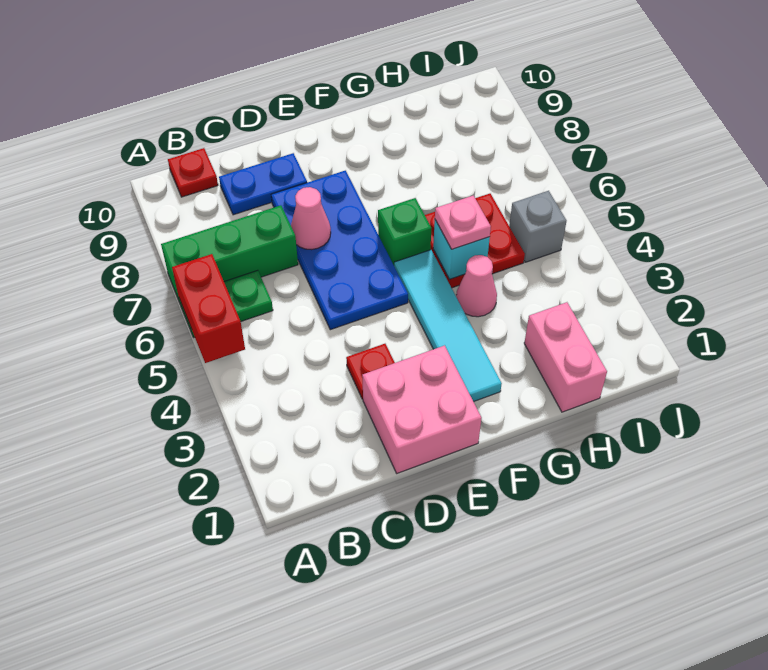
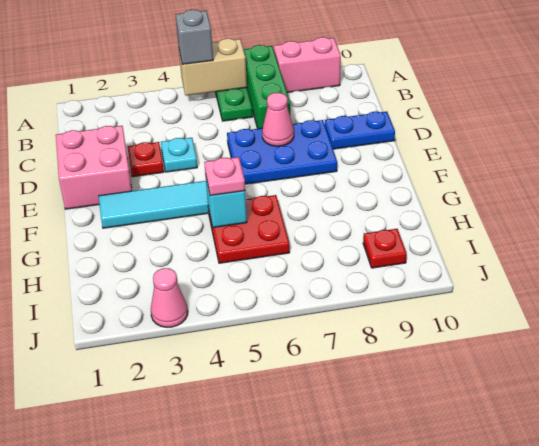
red 1x2 brick [172,254,245,363] -> tan 1x2 brick [179,38,247,95]
red 1x1 plate [168,148,218,197] -> red 1x1 plate moved to [363,229,407,268]
blue 1x2 plate [219,153,307,215] -> blue 1x2 plate turned to [325,111,395,149]
none -> cyan 1x1 plate [161,138,197,172]
blue 2x4 plate [271,171,408,330] -> blue 2x3 plate [227,120,337,184]
green 1x1 brick [378,198,431,265] -> none
pink 1x1 cone [456,255,497,317] -> pink 1x1 cone moved to [151,268,188,327]
pink 1x2 brick [524,302,607,412] -> pink 1x2 brick moved to [274,37,341,92]
grey 1x1 brick [509,191,566,262] -> grey 1x1 brick moved to [176,10,213,64]

